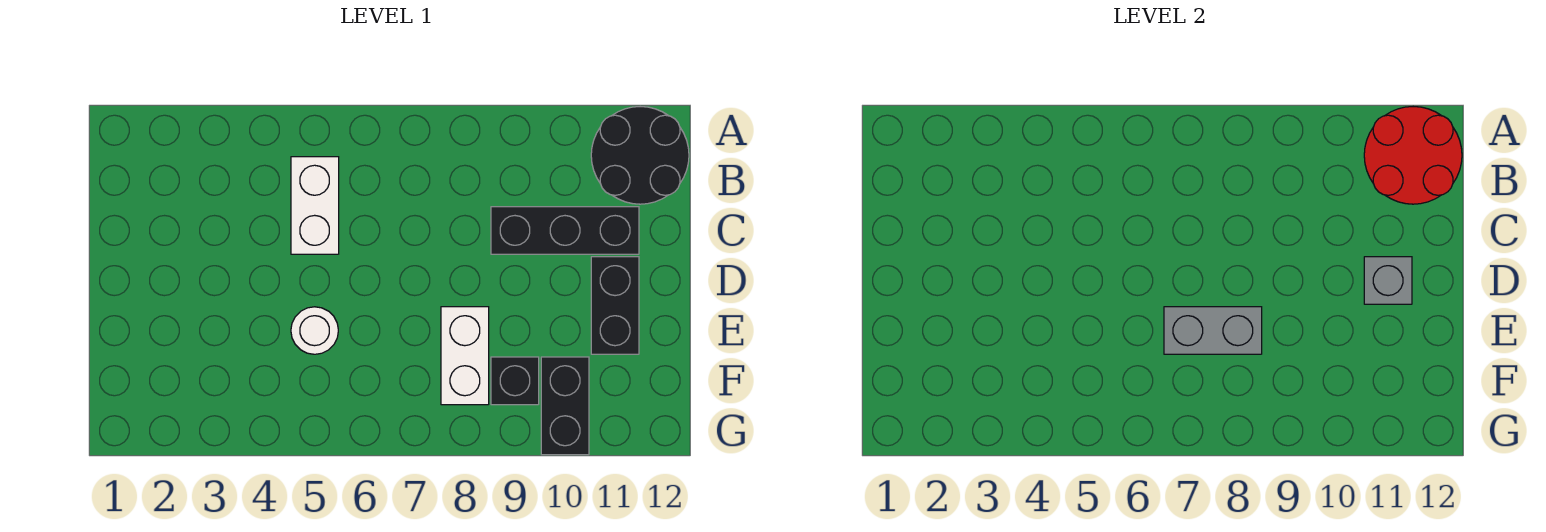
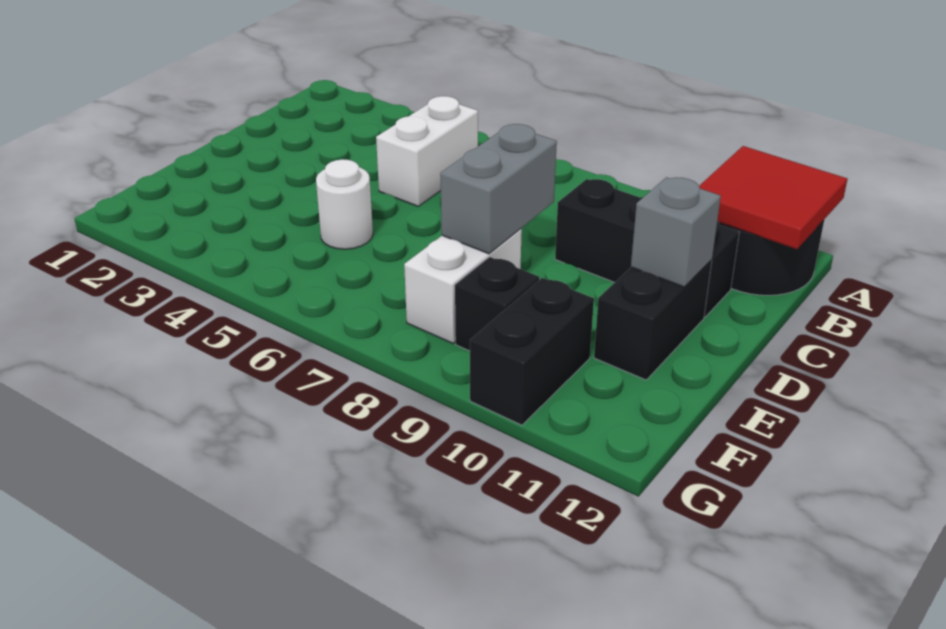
red 2x2 round brick [1364,107,1462,204] -> red 2x2 tile [699,146,847,249]
grey 1x2 brick [1164,307,1262,354] -> grey 1x2 brick turned to [440,124,557,254]

